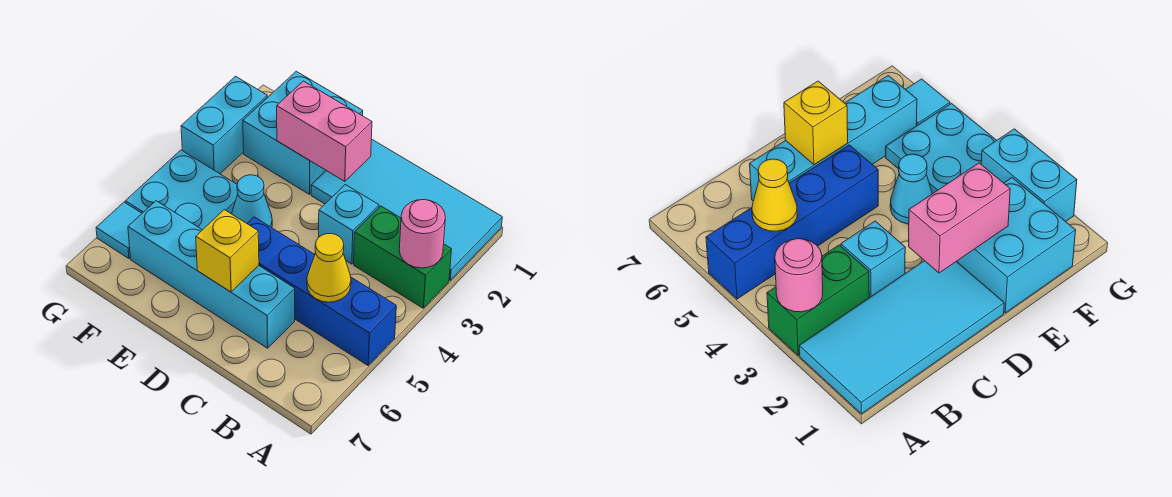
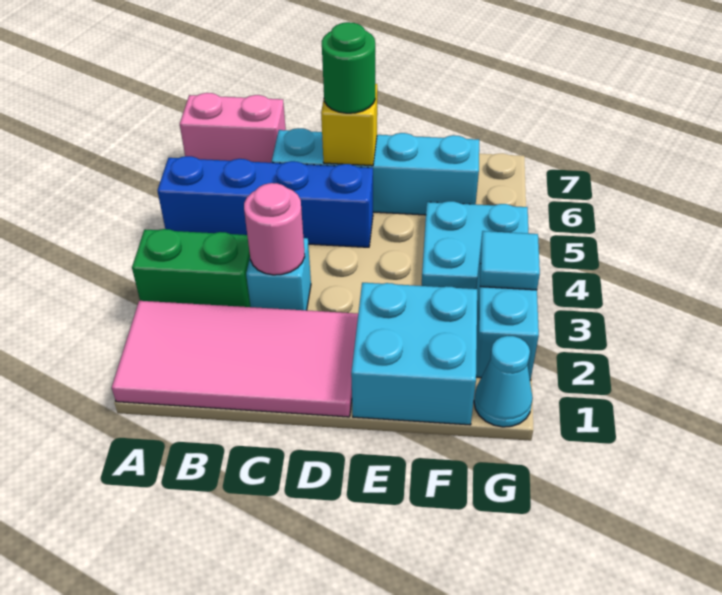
cyan 2x4 tile [311,139,502,280] -> pink 2x4 tile [112,301,358,417]
pink 1x1 round brick [399,200,445,268] -> pink 1x1 round brick moved to [244,183,305,275]
yellow 1x1 cone [307,234,351,302] -> none
pink 1x2 brick [277,81,372,182] -> pink 1x2 brick moved to [180,93,286,163]
none -> green 1x1 round brick [322,22,375,113]
cyan 1x1 cone [232,175,272,228] -> cyan 1x1 cone moved to [474,336,533,427]
cyan 1x1 tile [96,202,142,259] -> cyan 1x1 tile moved to [480,231,540,290]

